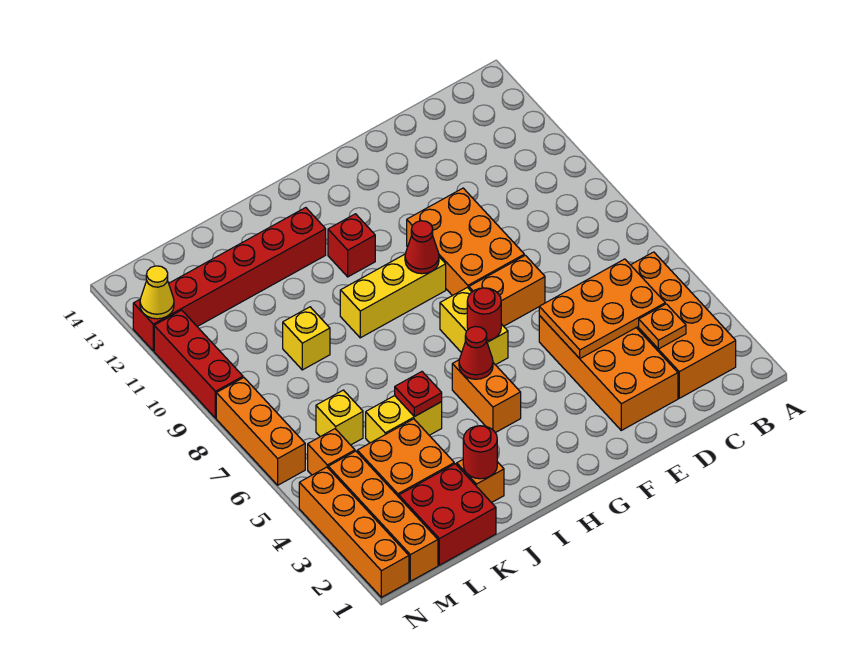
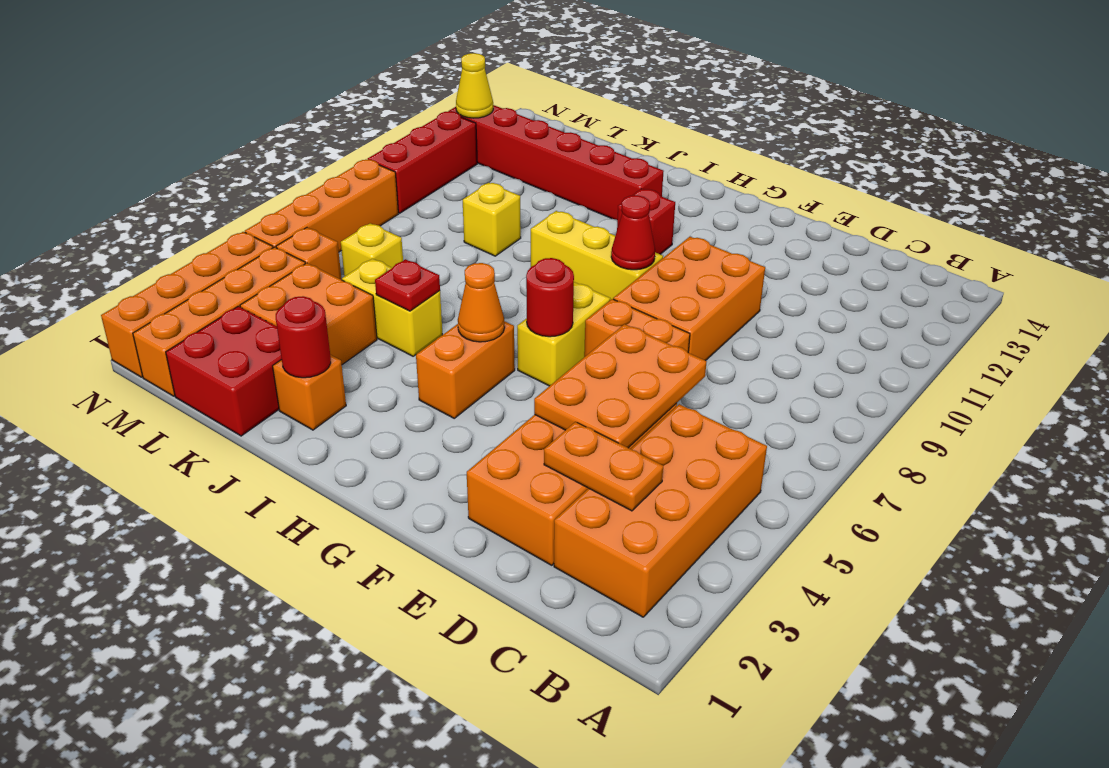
orange 1x1 plate [639,304,686,349] -> orange 1x2 plate [544,422,663,511]
orange 2x3 plate [539,259,665,358] -> orange 2x3 plate turned to [534,324,707,448]
red 1x1 cone [459,326,493,379] -> orange 1x1 cone [458,263,505,342]
orange 1x3 brick [216,378,305,485] -> orange 1x4 brick [245,160,398,252]

